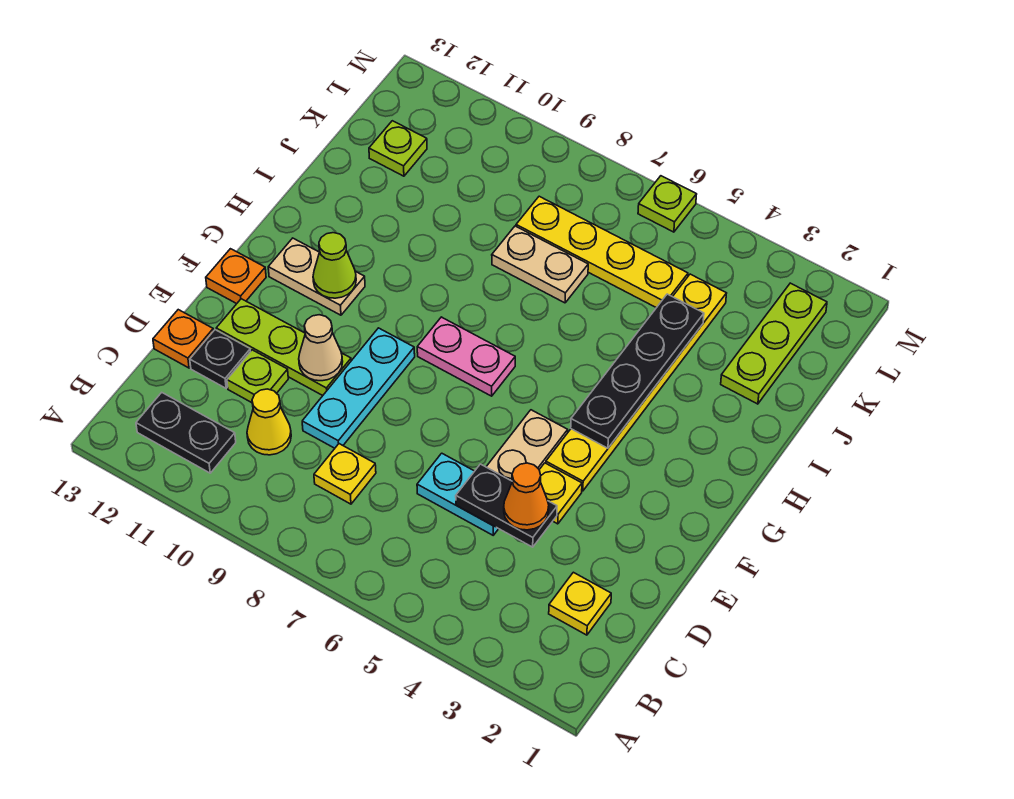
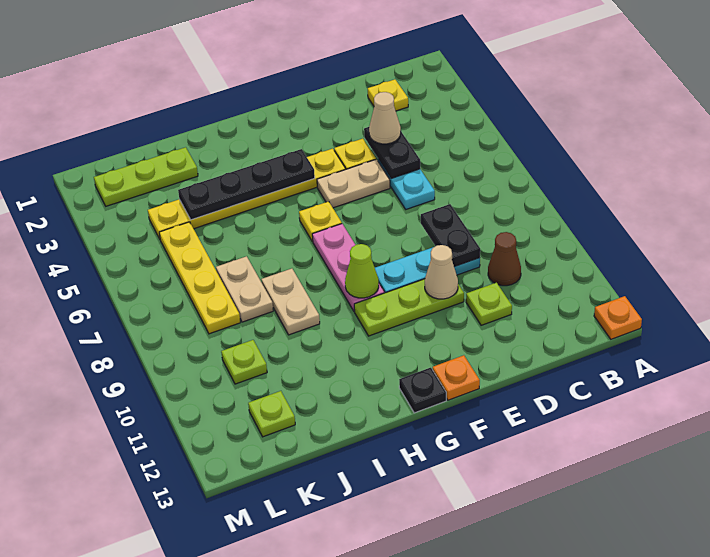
black 1x2 plate [136,393,236,473] -> black 1x2 plate moved to [421,204,480,267]
yellow 1x1 plate [314,444,376,504] -> yellow 1x1 plate moved to [299,201,342,242]
yellow 1x1 cone [247,389,291,455] -> brown 1x1 cone [488,232,521,286]
orange 1x1 cone [504,463,549,530] -> tan 1x1 cone [369,92,401,144]
black 1x1 plate [190,330,251,388] -> black 1x1 plate moved to [399,368,446,413]
orange 1x1 plate [153,310,213,368] -> orange 1x1 plate moved to [594,296,642,339]
lime 1x3 plate [216,299,351,396] -> lime 1x3 plate turned to [354,279,464,336]
pink 1x2 plate [417,317,515,396] -> pink 1x3 plate [312,224,384,312]
tan 1x2 plate [268,238,365,315] -> tan 1x2 plate moved to [261,269,320,335]
lime 1x1 cone [313,233,356,298] -> lime 1x1 cone moved to [345,244,379,298]
lime 1x1 plate [638,176,697,232] -> lime 1x1 plate moved to [221,340,267,384]

